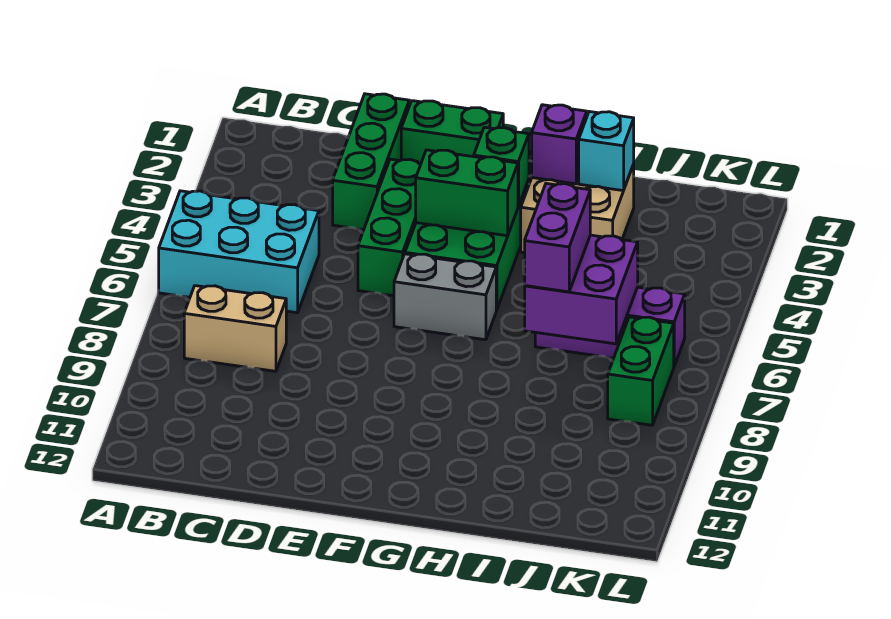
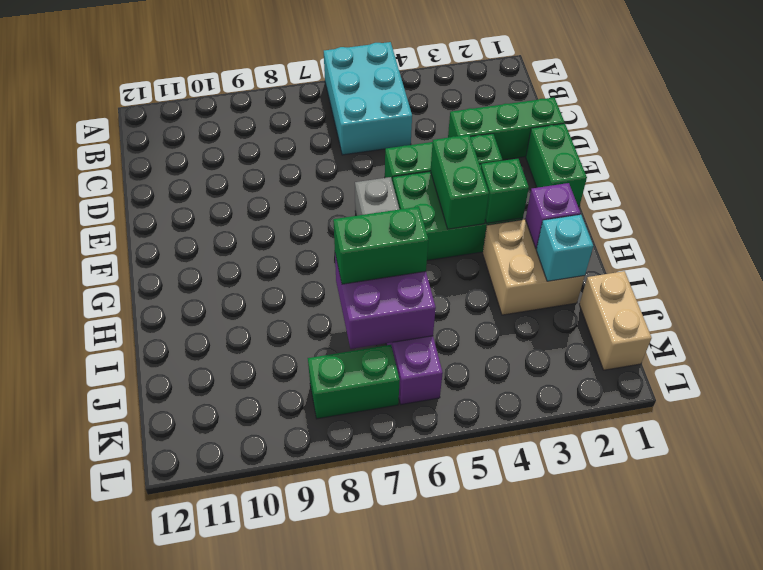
tan 1x2 brick [184,286,286,371] -> tan 1x2 brick moved to [579,271,652,370]
purple 1x2 brick [525,183,590,292] -> green 1x2 brick [333,207,428,284]

